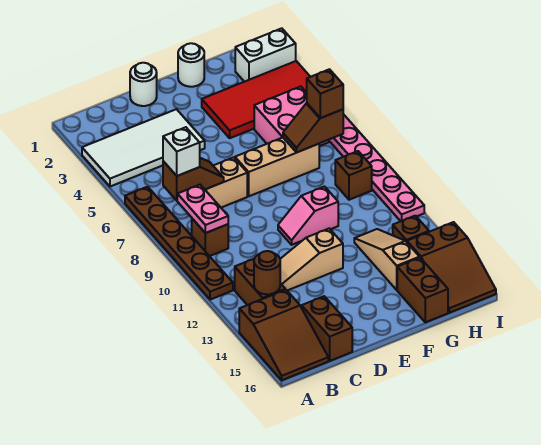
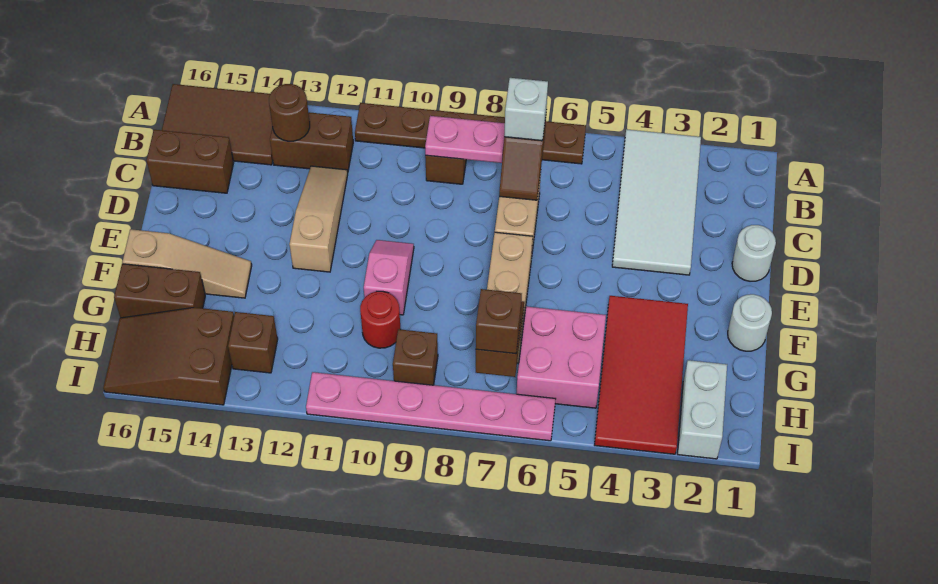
brown 2x3 slope [239,290,328,380] -> brown 2x3 tile [162,84,273,165]
none -> red 1x1 round brick [360,291,401,348]
tan 1x3 slope [354,229,419,290] -> tan 1x3 slope moved to [122,229,252,298]

